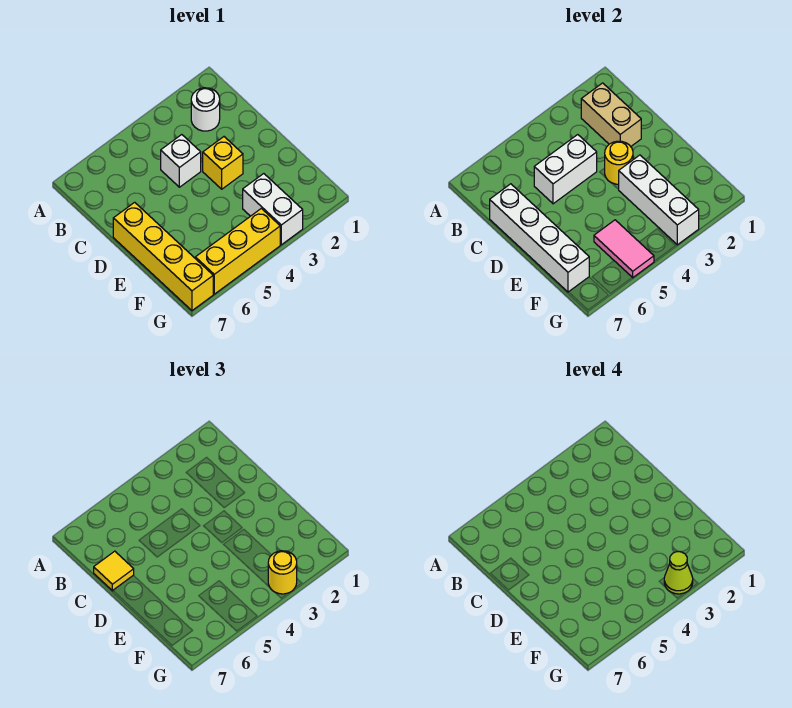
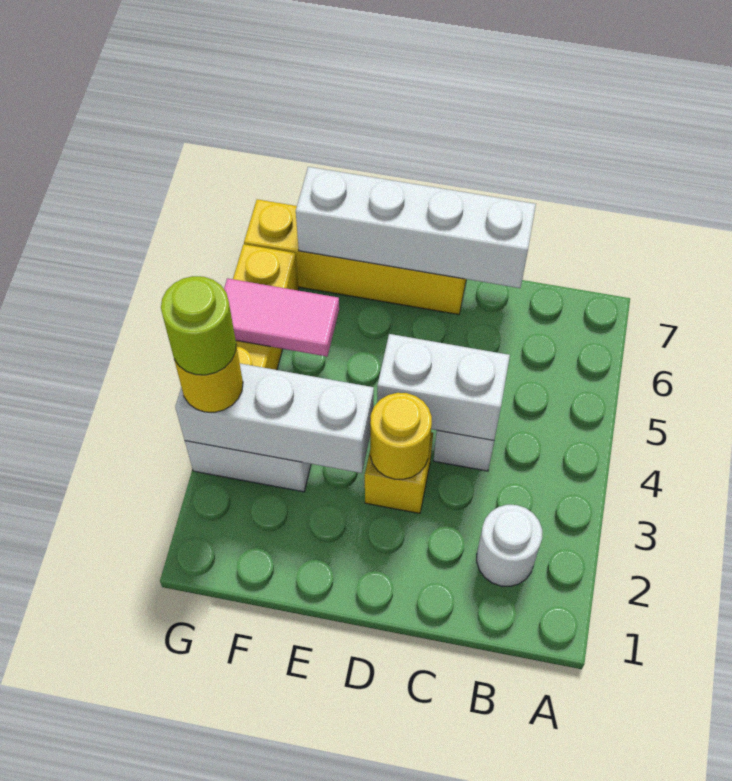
tan 1x2 brick [581,83,641,146] -> none
white 1x2 brick [534,135,597,204] -> white 1x2 brick turned to [377,334,510,441]
yellow 1x1 tile [94,551,134,591] -> none
lime 1x1 cone [664,552,693,594] -> lime 1x1 round brick [161,276,236,375]

